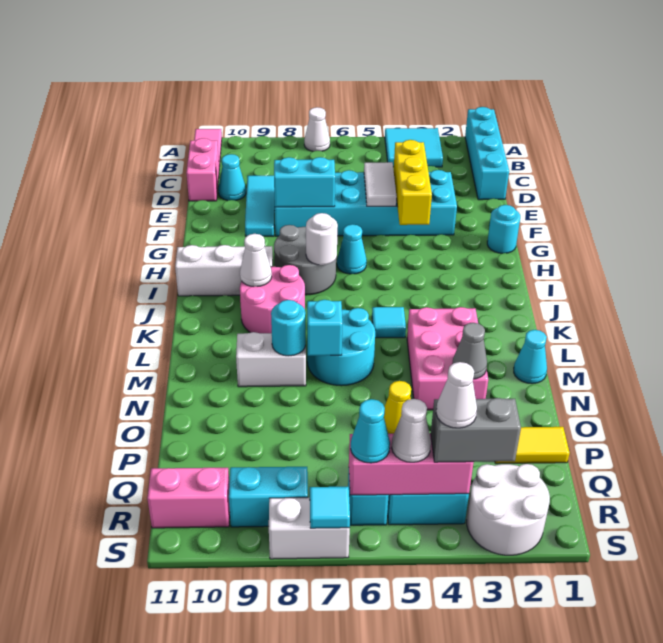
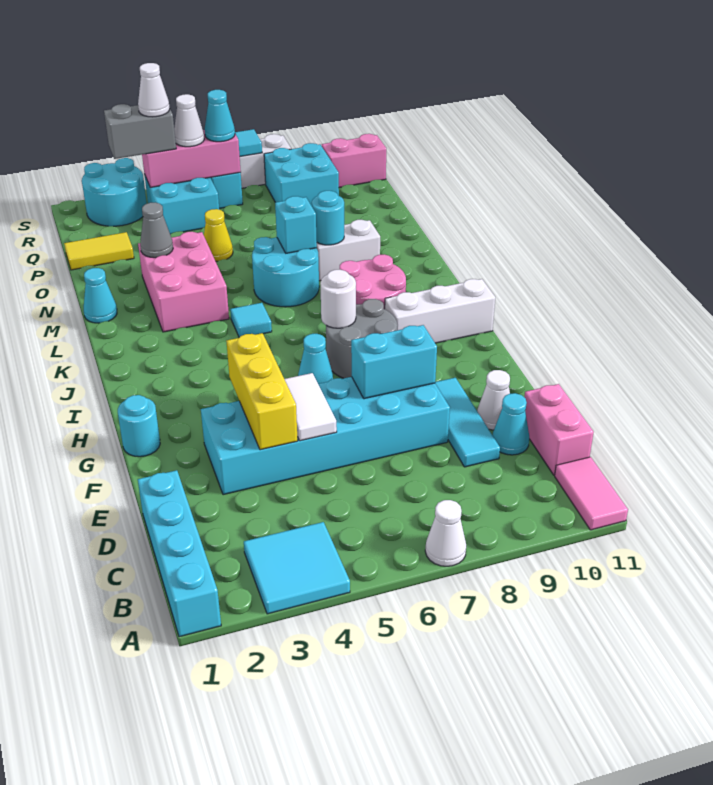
white 1x1 cone [240,234,272,287] -> white 1x1 cone moved to [477,370,510,430]
white 2x2 round brick [467,464,550,555] -> cyan 2x2 round brick [82,158,147,226]
cyan 1x2 brick [229,467,308,527] -> cyan 2x2 brick [264,143,339,206]

